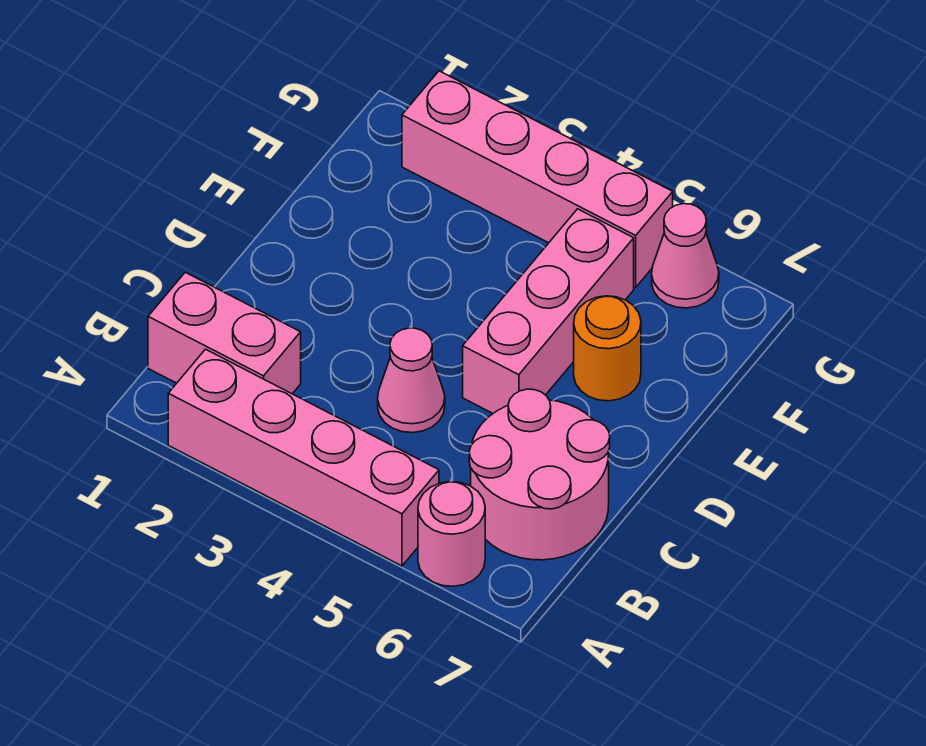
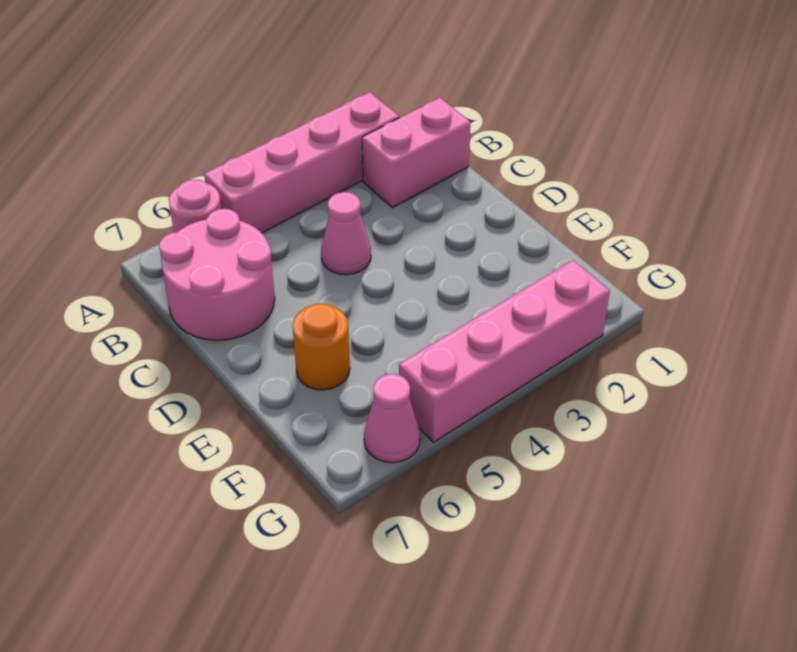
pink 1x3 brick [463,209,634,413] -> none

